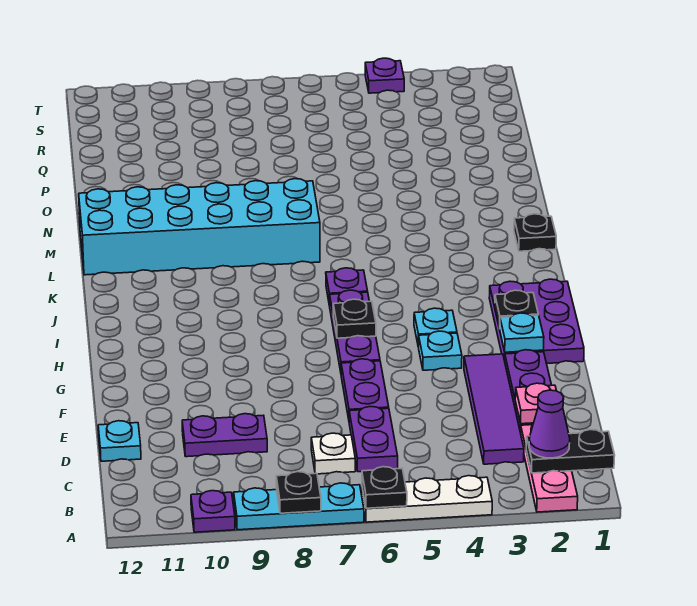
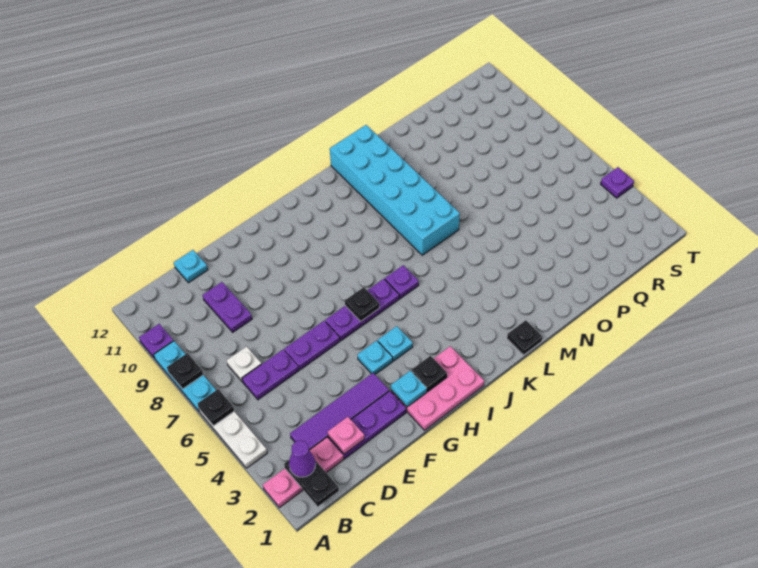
purple 2x3 plate [489,279,584,364] -> pink 2x3 plate [391,346,484,430]

